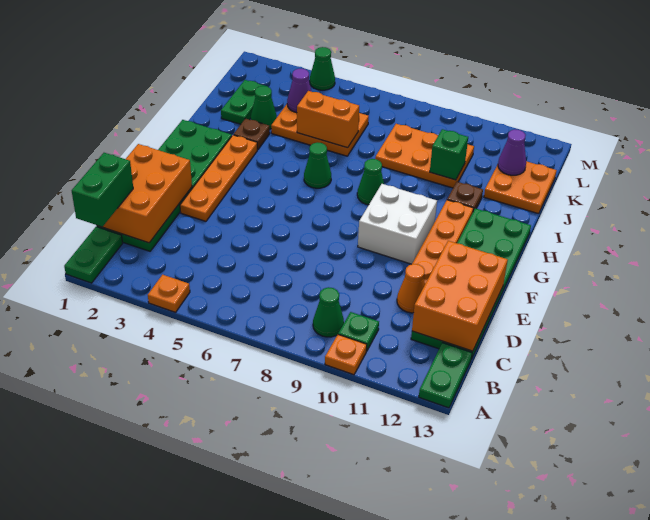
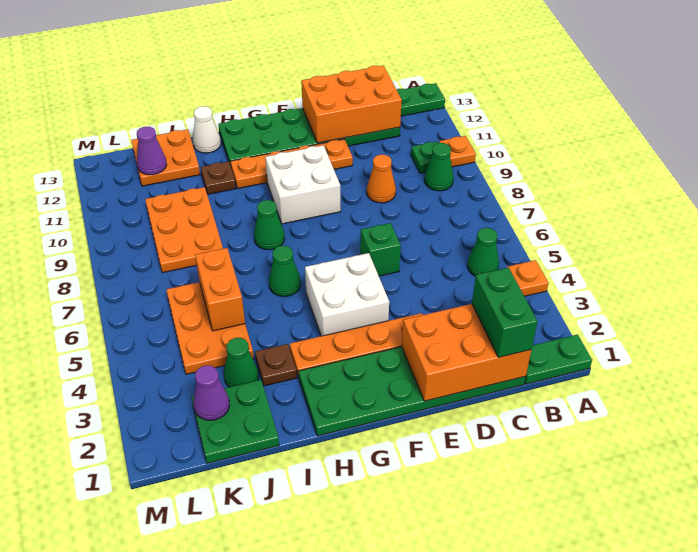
green 1x2 brick [72,153,133,227] -> green 1x2 brick turned to [472,267,538,357]
orange 1x1 cone [397,264,425,313] -> orange 1x1 cone moved to [367,155,396,203]
none -> white 2x2 brick [305,253,389,336]
none -> white 1x1 cone [193,106,221,153]
green 1x2 plate [221,80,268,124] -> green 2x2 plate [191,380,279,463]
green 1x1 brick [430,129,468,180] -> green 1x1 brick moved to [360,223,401,276]
purple 1x1 cone [287,69,312,113] -> purple 1x1 cone moved to [193,366,230,420]
green 1x1 cone [310,47,335,90] -> green 1x1 cone moved to [467,228,499,276]

